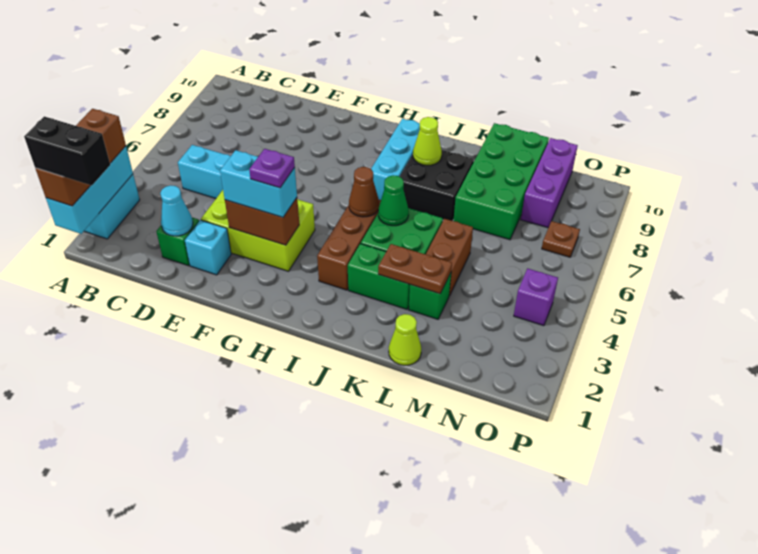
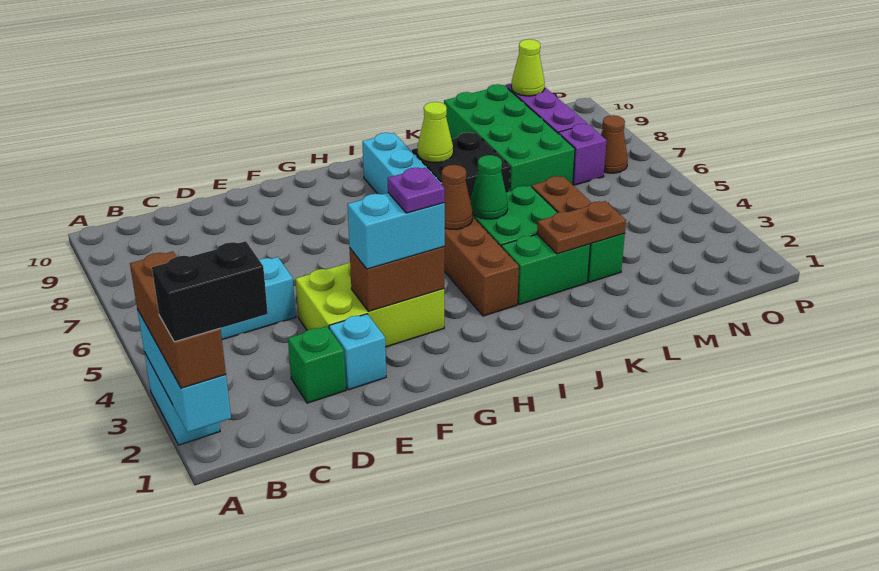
cyan 1x1 cone [160,185,193,236] -> none
lime 1x1 cone [389,314,421,365] -> lime 1x1 cone moved to [511,39,545,96]
purple 1x1 brick [514,268,558,326] -> purple 1x1 brick moved to [558,124,607,185]
brown 1x1 plate [542,221,580,257] -> brown 1x1 cone [601,115,628,173]

